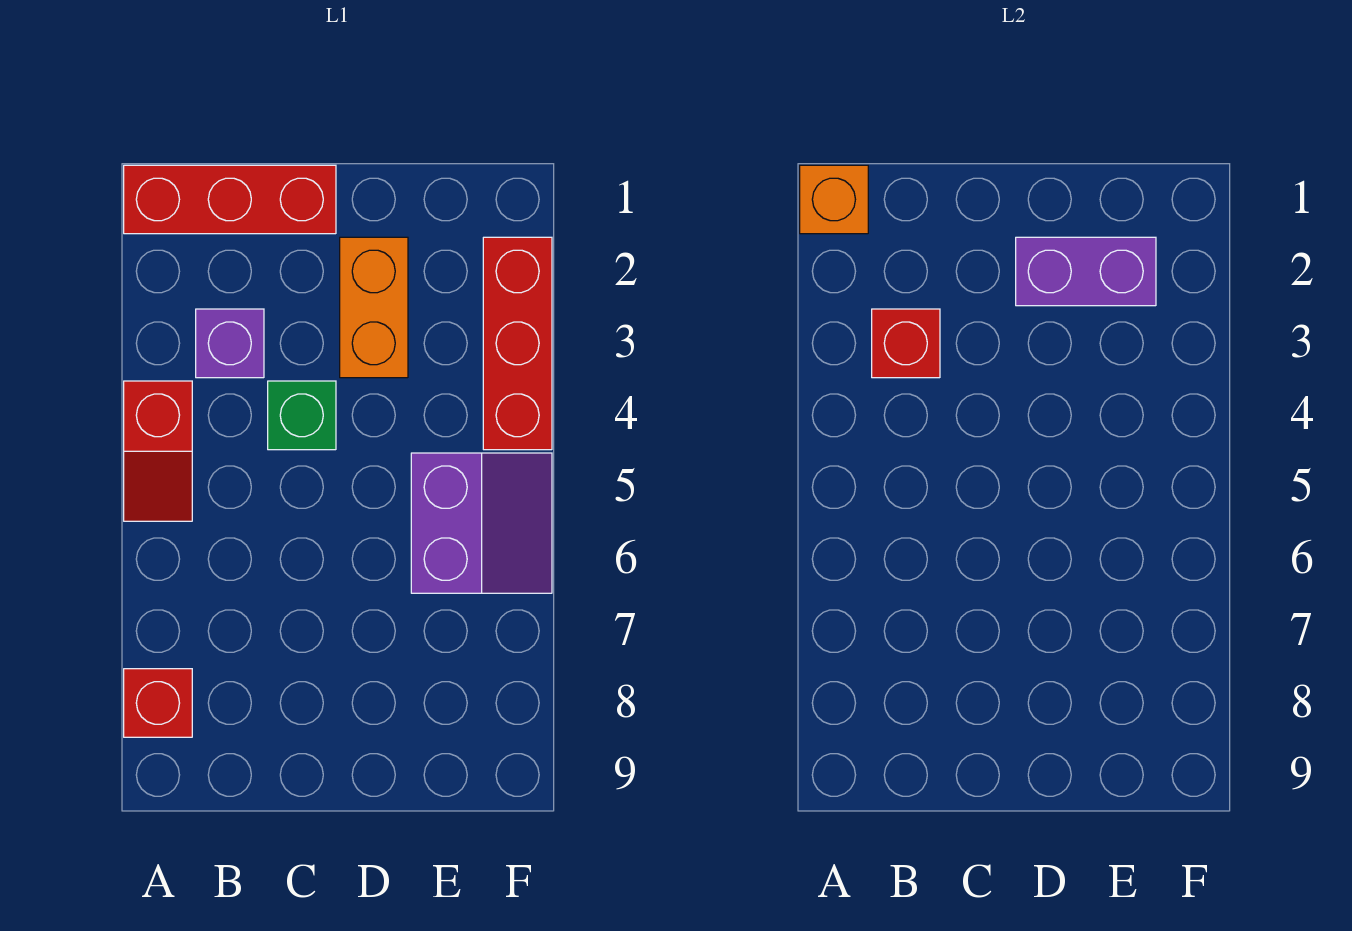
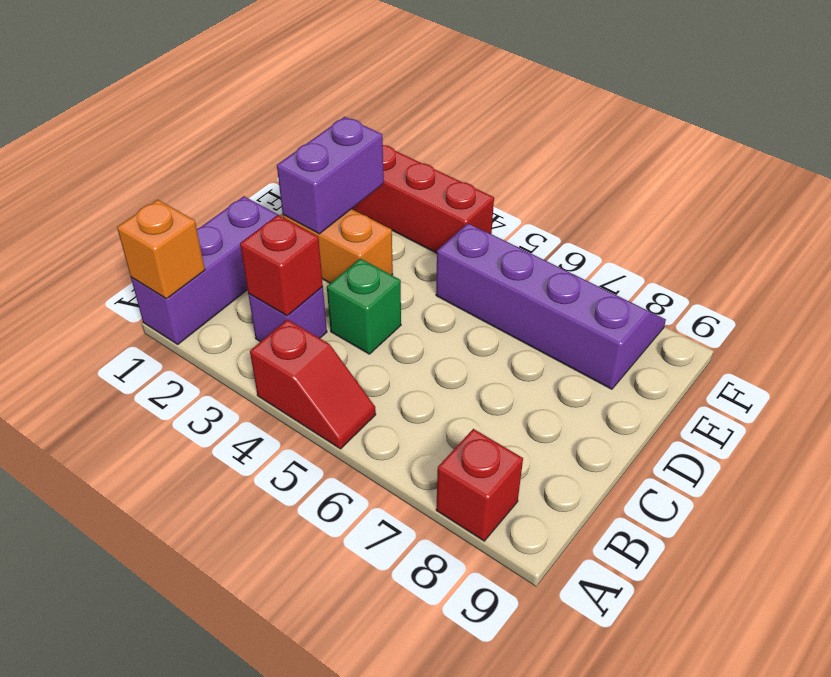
red 1x3 brick [124,165,336,234] -> purple 1x3 brick [131,196,278,344]
purple 2x2 slope [411,453,552,593] -> purple 2x4 slope [436,224,666,389]

